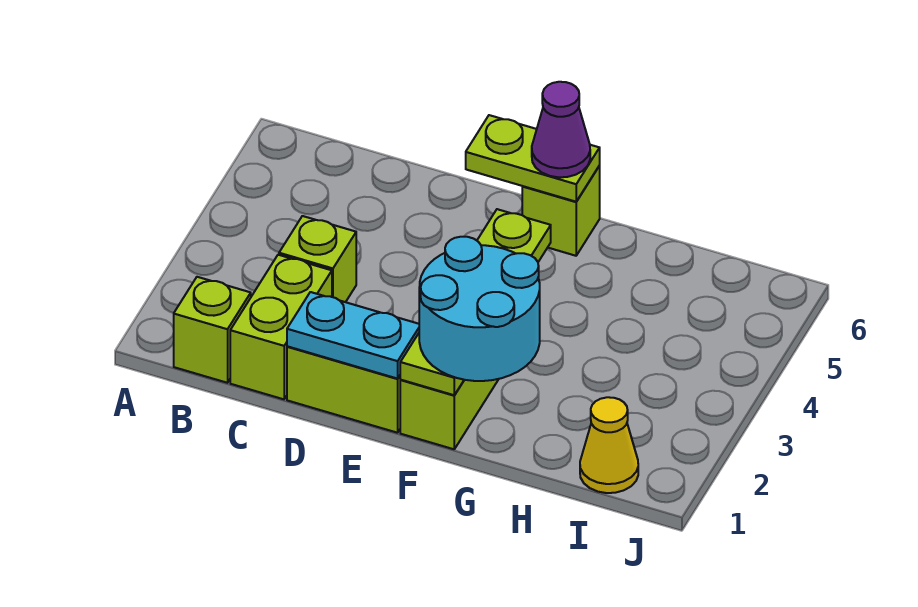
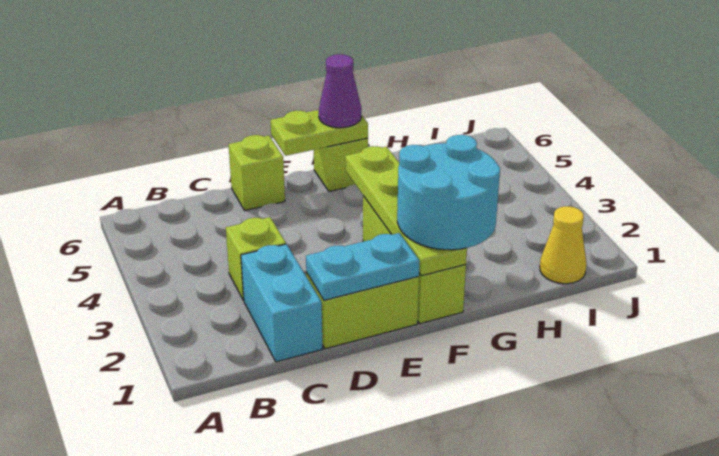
lime 1x1 brick [174,277,251,383] -> lime 1x1 brick moved to [229,135,285,211]
lime 1x2 brick [230,255,332,399] -> cyan 1x2 brick [241,244,323,362]

